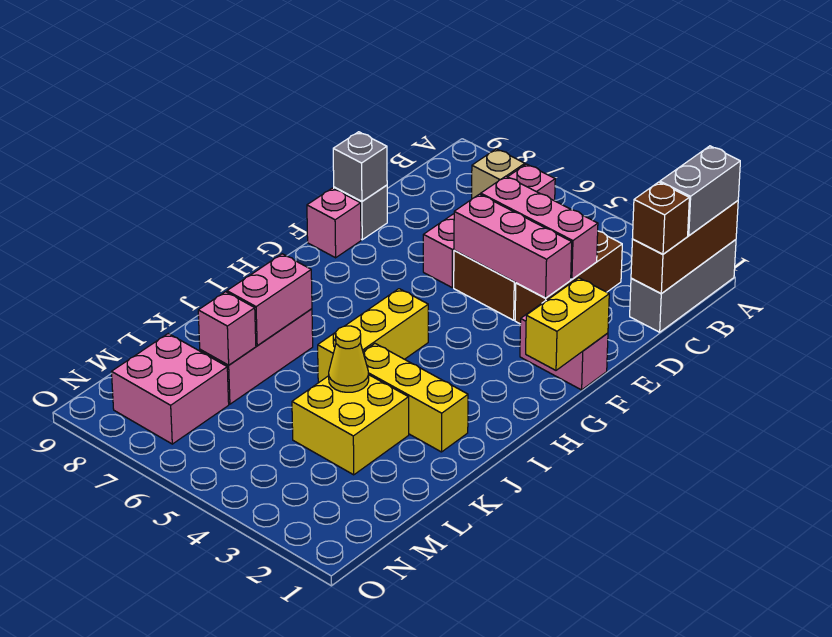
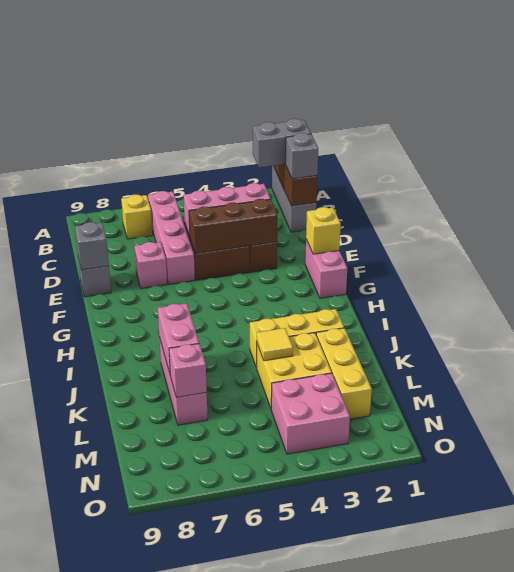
grey 1x2 brick [660,146,740,236] -> grey 1x2 brick turned to [253,119,311,167]
tan 1x1 brick [472,149,525,198] -> yellow 1x1 brick [121,195,153,239]
brown 1x1 brick [632,182,689,254] -> grey 1x1 brick [285,133,318,179]
pink 1x3 brick [454,194,572,298] -> brown 1x3 brick [189,199,277,254]
pink 1x2 brick [520,301,608,390] -> pink 1x2 brick turned to [305,240,347,298]
yellow 1x2 brick [526,278,609,370] -> yellow 1x1 brick [306,207,341,254]
pink 1x1 brick [307,188,361,258] -> pink 1x1 brick moved to [134,242,167,288]
yellow 1x3 brick [318,289,428,383] -> yellow 1x3 brick moved to [316,328,372,419]
yellow 1x1 cone [329,326,369,392] -> yellow 1x1 tile [257,328,293,361]
pink 2x2 brick [112,334,229,444] -> pink 2x2 brick moved to [271,373,350,454]

